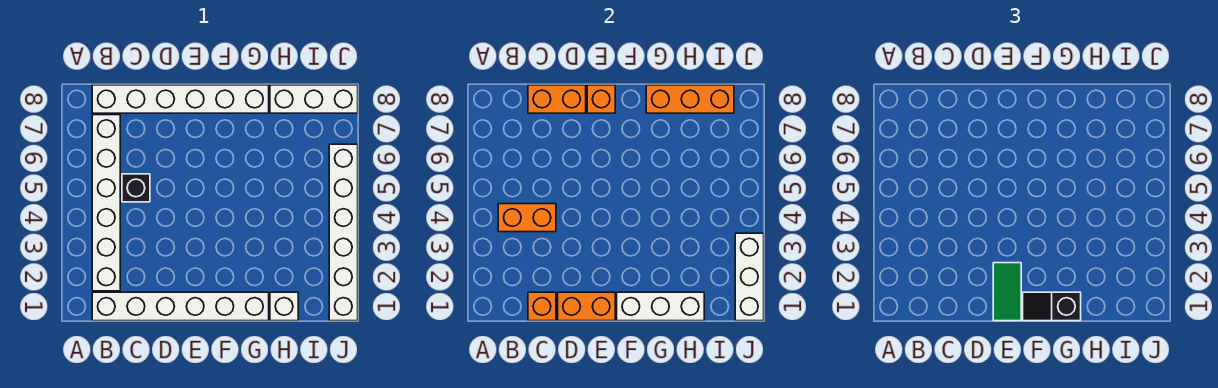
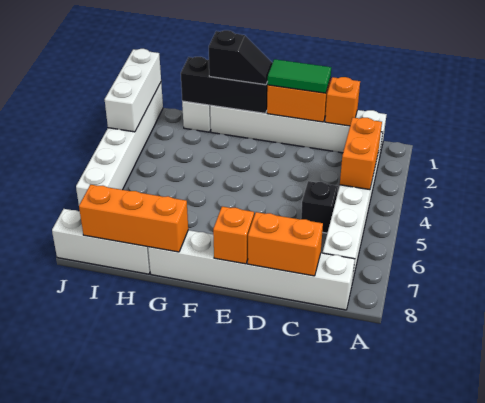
orange 1x2 brick [498,204,556,232] -> orange 1x2 brick turned to [340,117,382,190]
green 1x2 tile [993,263,1021,321] -> green 1x2 tile turned to [268,59,331,93]
white 1x3 brick [617,292,704,321] -> black 1x3 brick [181,57,268,113]

